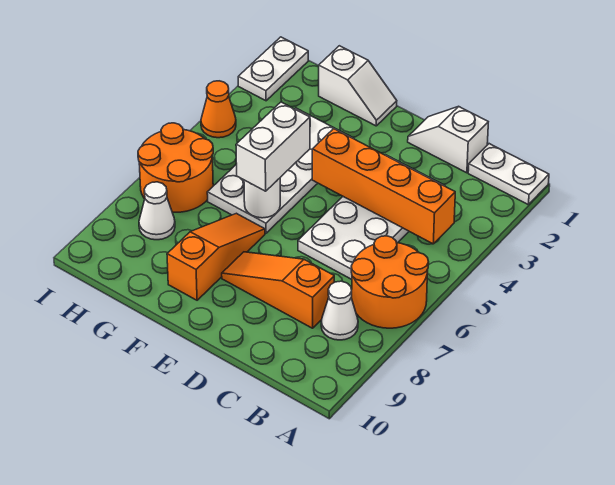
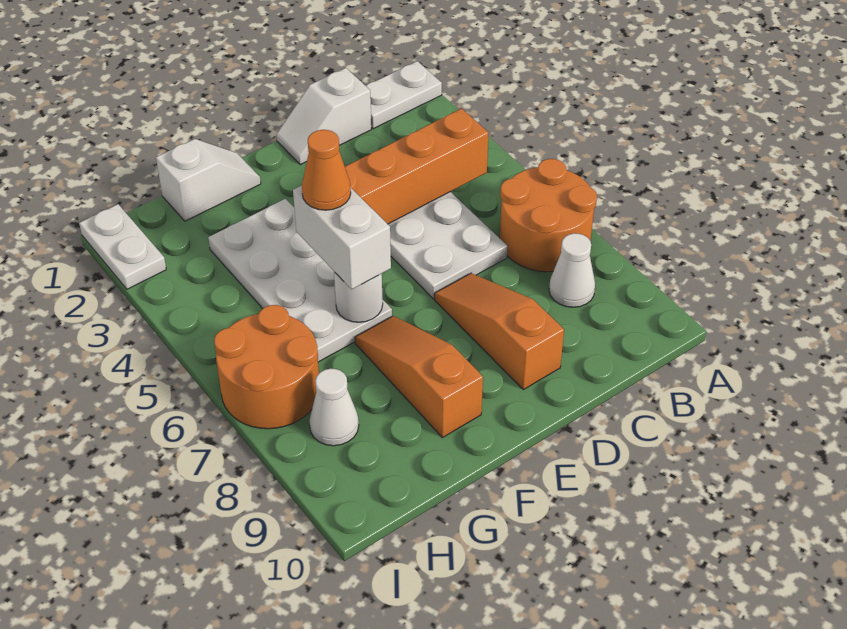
orange 1x3 slope [222,252,334,328] -> orange 1x3 slope turned to [435,273,564,390]
orange 1x1 cone [201,81,236,138] -> orange 1x1 cone moved to [302,130,351,210]

